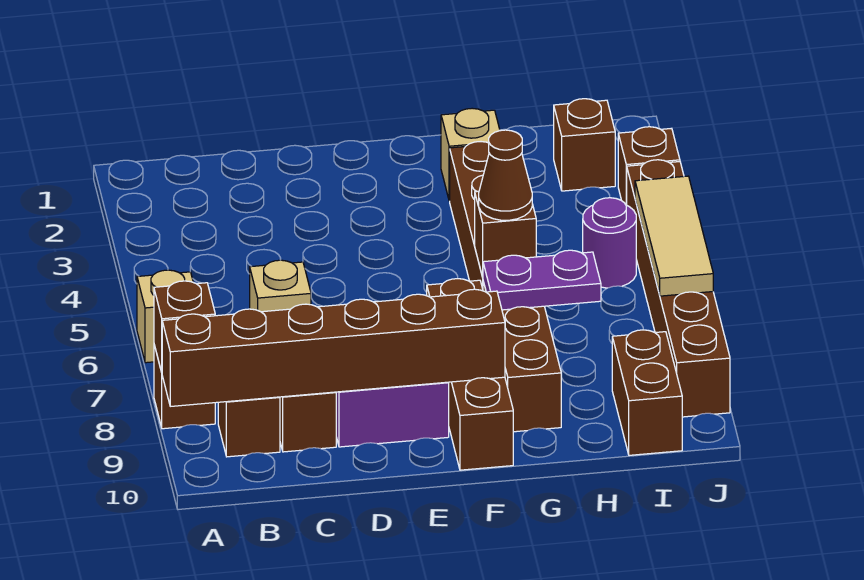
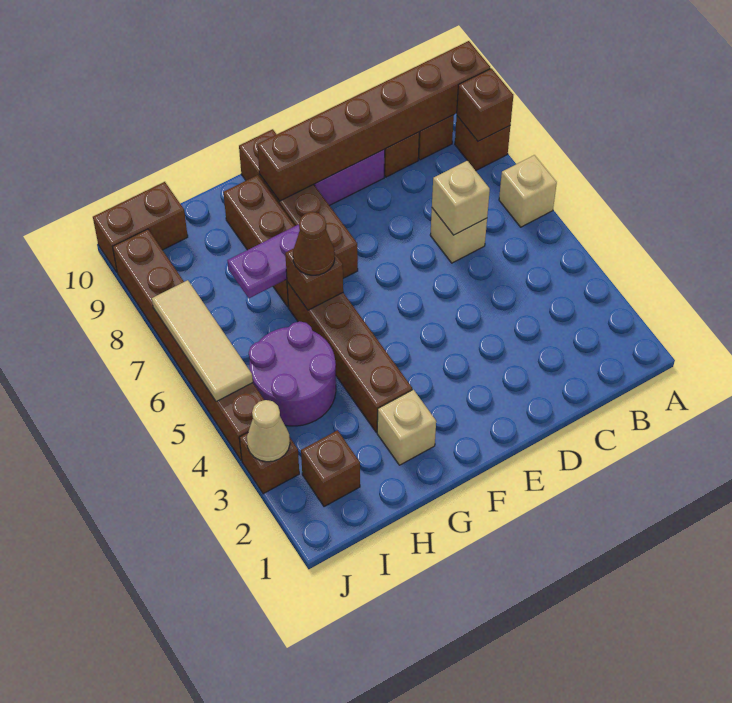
none -> tan 1x1 brick [432,161,490,235]
purple 1x1 round brick [583,198,636,288] -> purple 2x2 round brick [249,321,336,426]
brown 1x2 brick [612,330,682,455] -> brown 1x2 brick turned to [93,182,188,272]
none -> tan 1x1 cone [247,400,290,462]

